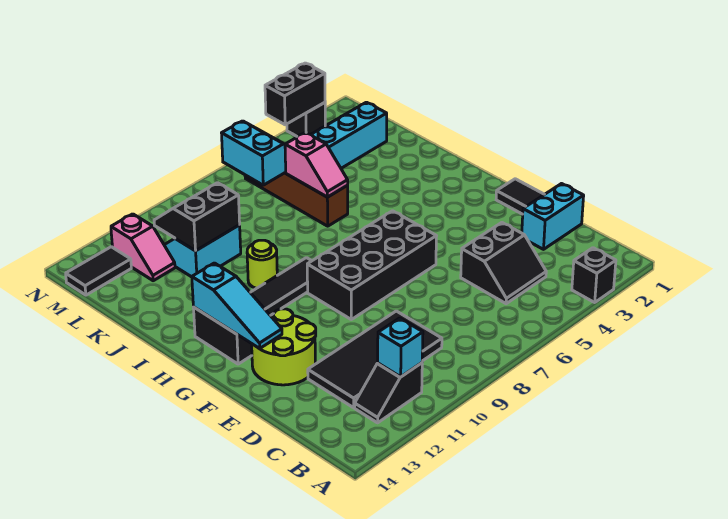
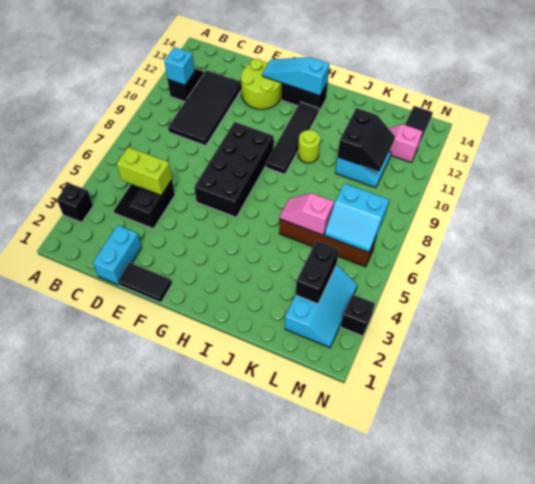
none -> lime 1x2 brick [117,147,172,195]
black 1x2 brick [265,63,325,125] -> black 1x2 brick moved to [296,241,339,304]

